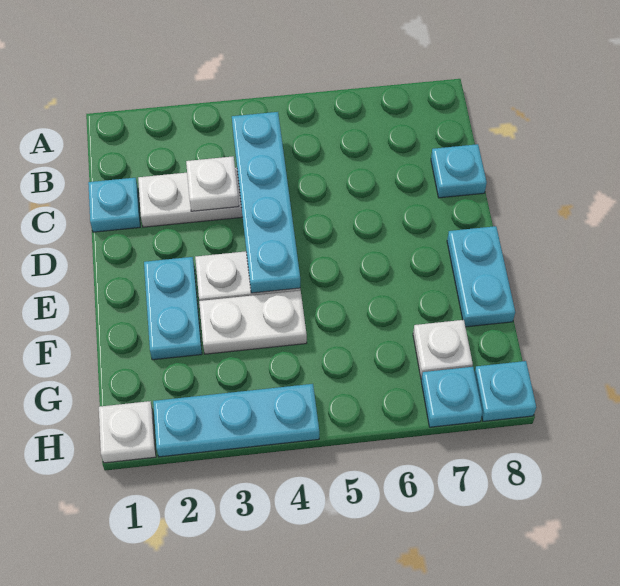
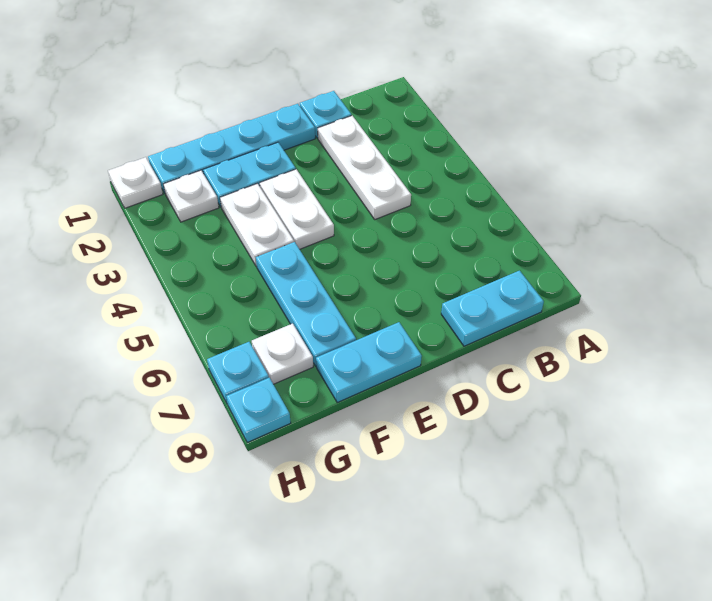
cyan 1x4 plate [232,112,300,293] -> cyan 1x4 plate moved to [148,104,315,193]
white 1x1 plate [186,156,239,211] -> white 1x1 plate moved to [163,170,219,222]
cyan 1x1 plate [431,144,487,198] -> cyan 1x2 plate [441,271,544,346]
cyan 1x3 plate [153,384,319,457] -> cyan 1x3 plate moved to [256,242,356,366]

